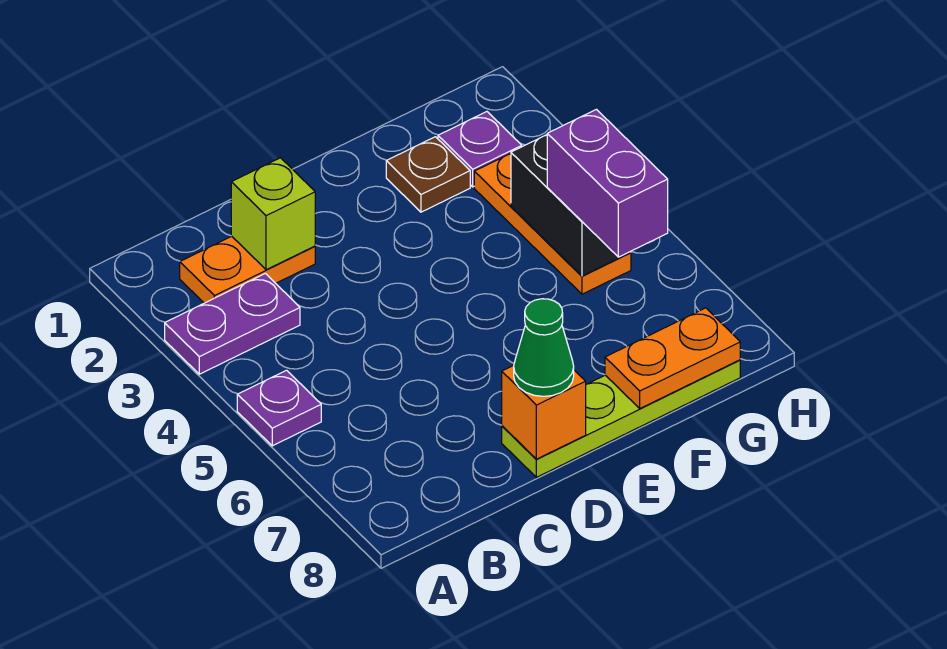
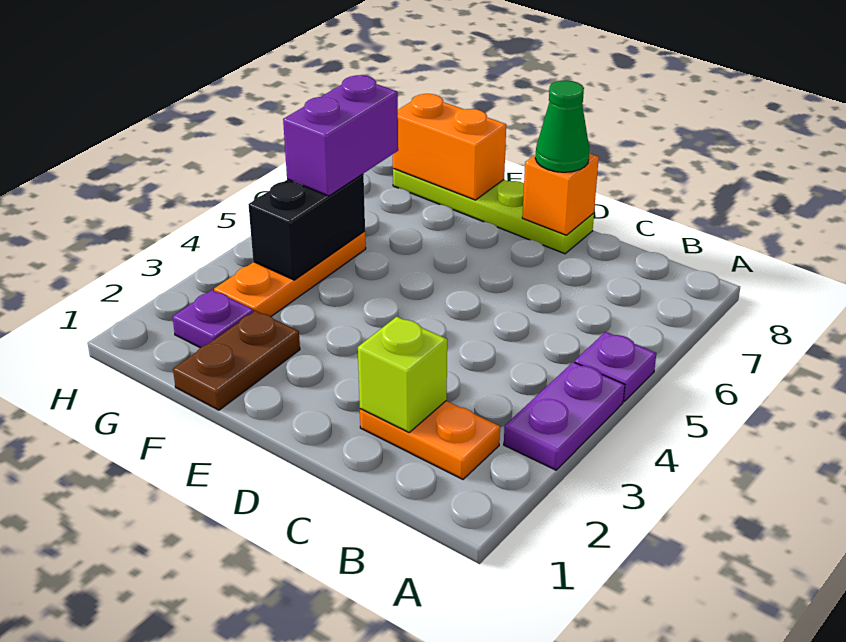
purple 1x2 plate [165,274,300,374] -> purple 1x2 plate turned to [504,362,625,470]
brown 1x1 plate [386,137,470,212] -> brown 1x2 plate [173,311,300,410]
orange 1x2 plate [605,308,740,408] -> orange 1x2 brick [393,94,506,200]

